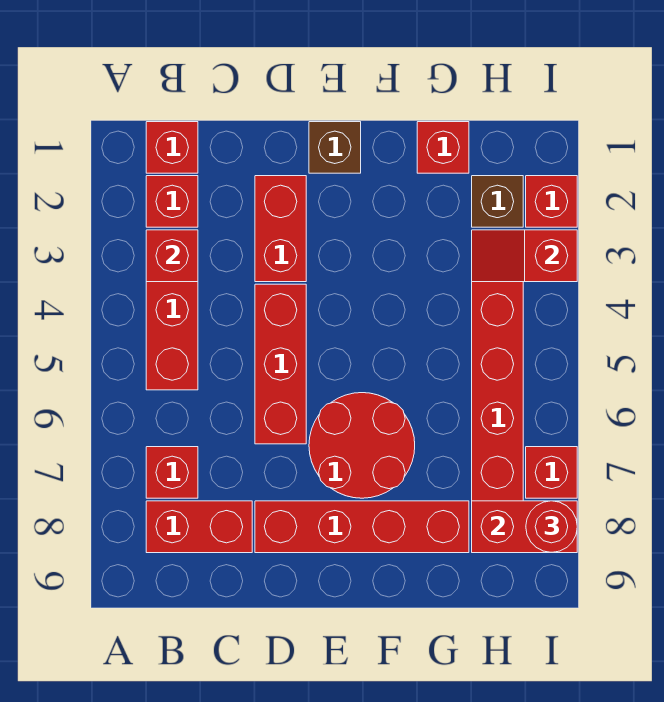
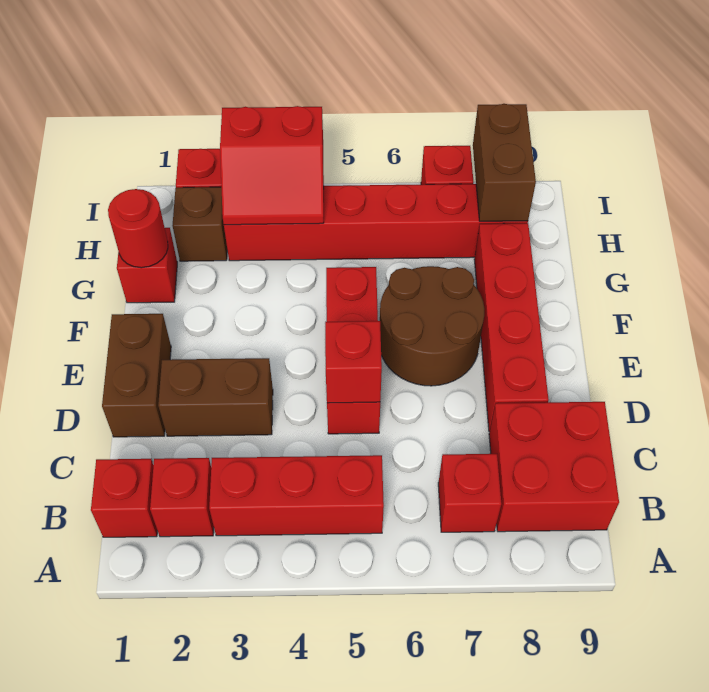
red 1x1 brick [146,230,198,282] -> red 1x1 brick moved to [325,321,382,403]
red 1x2 brick [146,501,252,553] -> red 2x2 brick [489,402,619,532]
red 1x2 brick [255,176,306,282] -> brown 1x2 brick [158,358,273,436]
red 1x3 brick [255,284,306,444] -> red 1x3 brick turned to [326,267,380,434]
brown 1x1 brick [309,122,361,173] -> brown 1x2 brick [102,314,171,437]
red 2x2 round brick [309,393,415,498] -> brown 2x2 round brick [380,266,485,386]
red 1x2 slope [472,230,577,282] -> red 2x2 slope [220,106,324,225]
red 1x2 brick [472,501,577,553] -> brown 1x2 brick [473,104,536,221]
red 1x1 round brick [526,501,577,552] -> red 1x1 round brick moved to [108,189,168,268]

